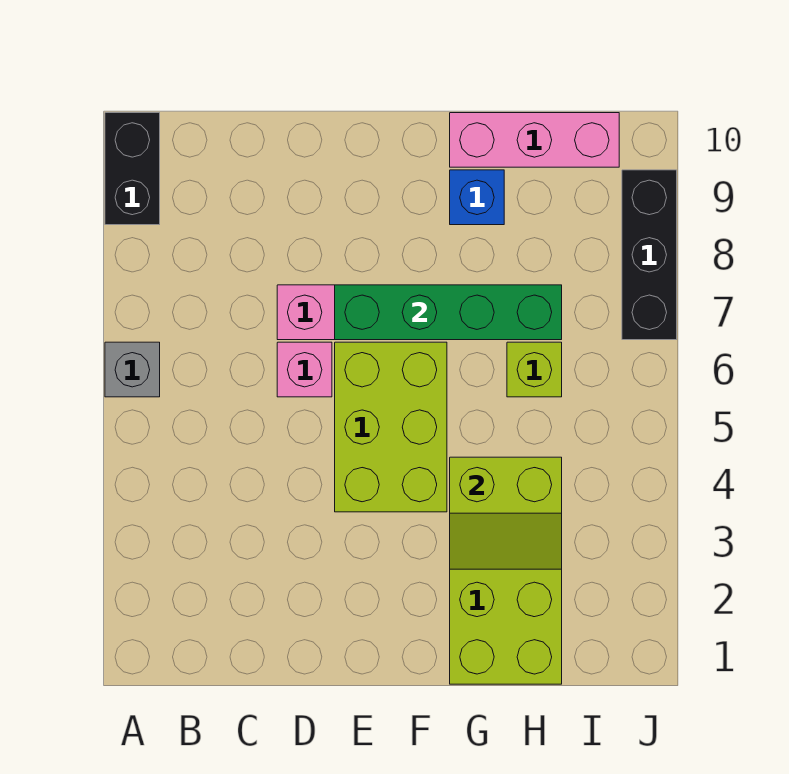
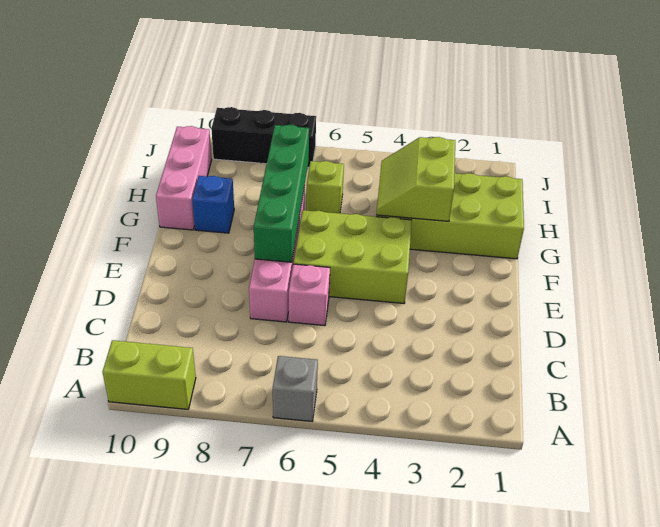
black 1x2 brick [105,113,160,225] -> lime 1x2 brick [102,340,196,409]
lime 2x2 slope [450,457,562,569] -> lime 2x2 slope turned to [376,137,455,221]

